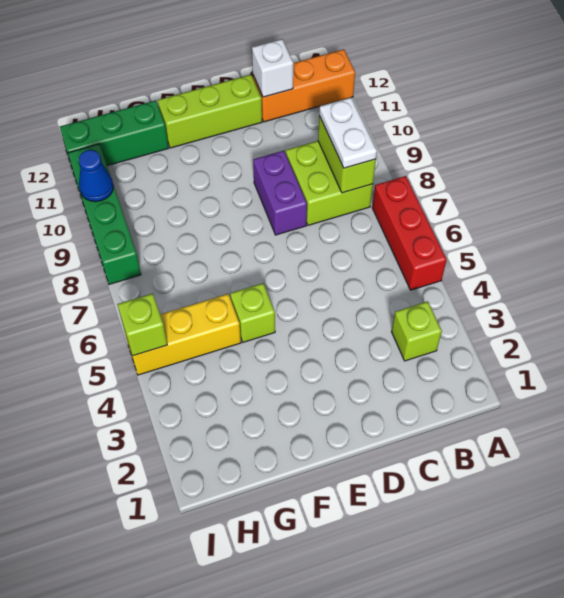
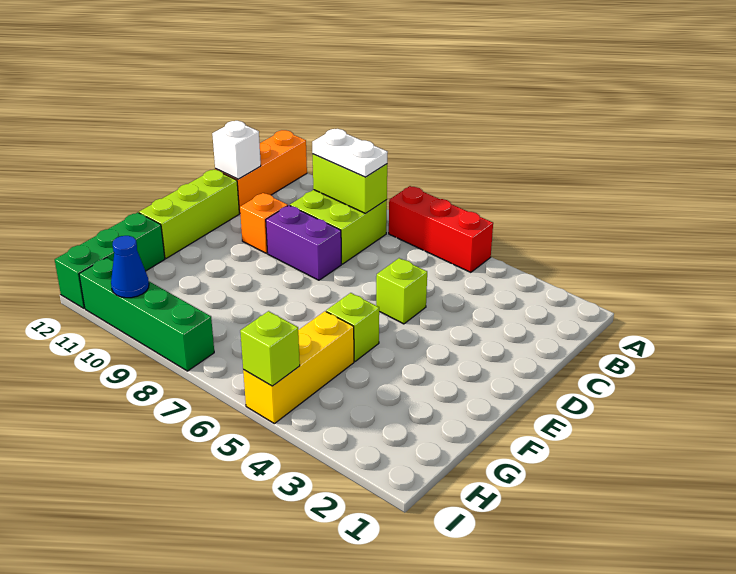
lime 1x1 brick [392,301,442,361] -> lime 1x1 brick moved to [376,258,427,324]
none -> orange 1x1 brick [240,193,288,253]

